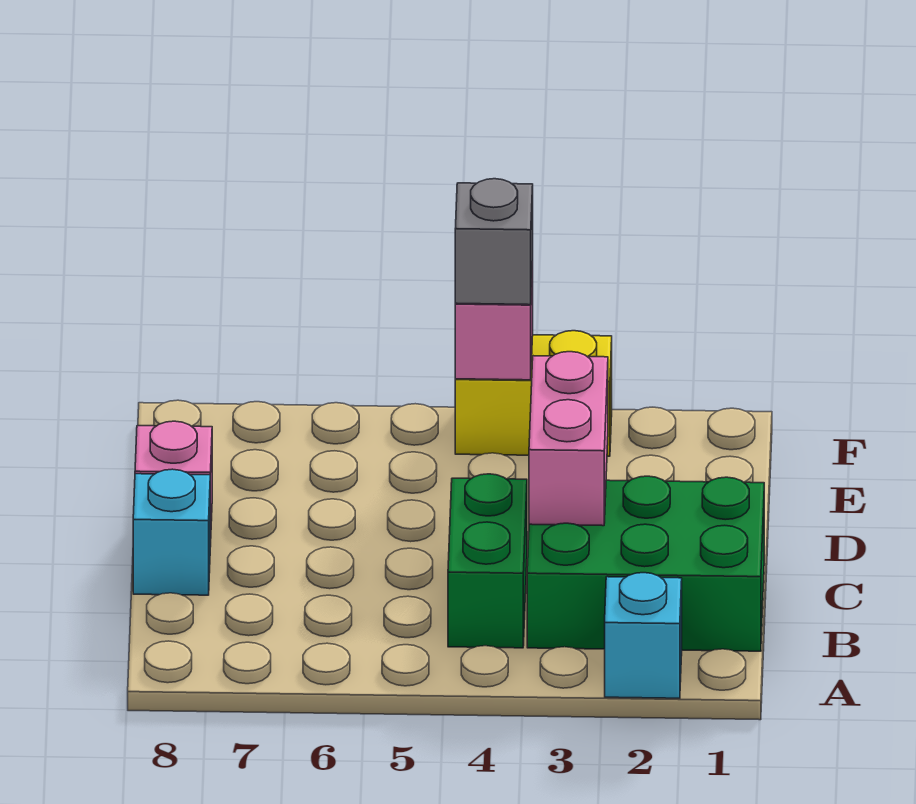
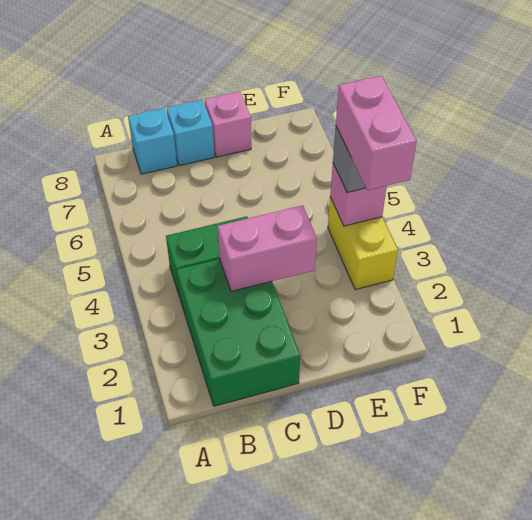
cyan 1x1 brick [605,573,682,698] -> cyan 1x1 brick moved to [128,108,177,174]
none -> pink 1x2 brick [336,76,417,190]

